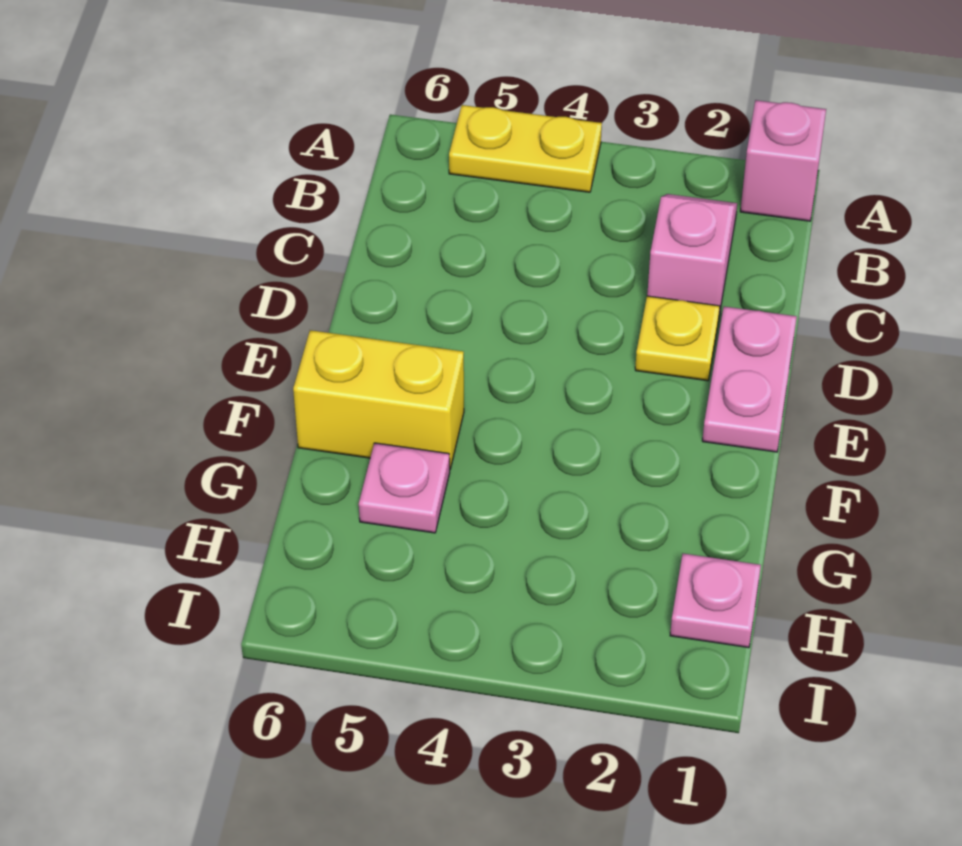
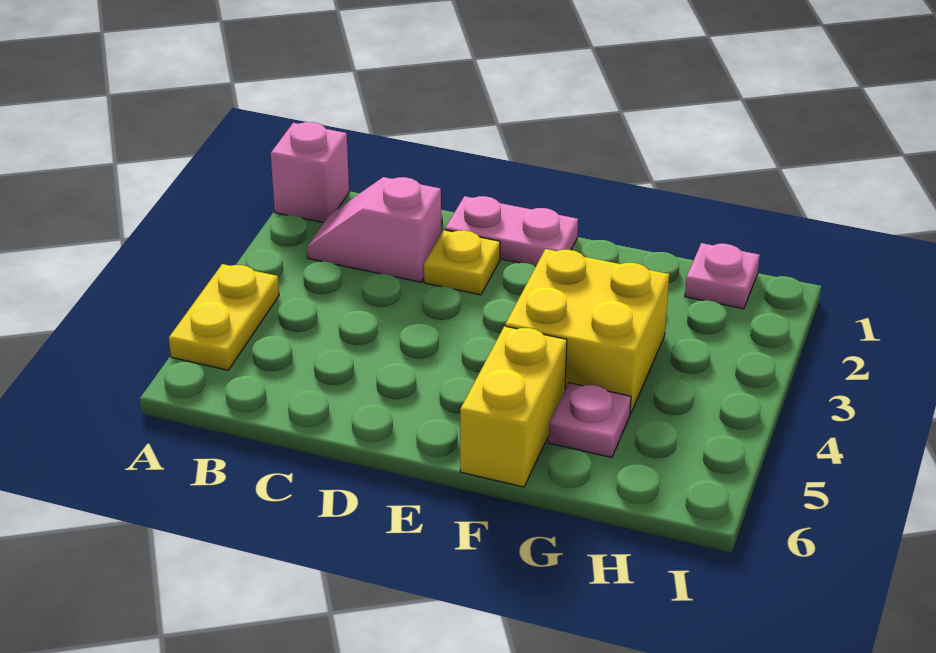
none -> yellow 2x2 brick [505,249,669,414]

